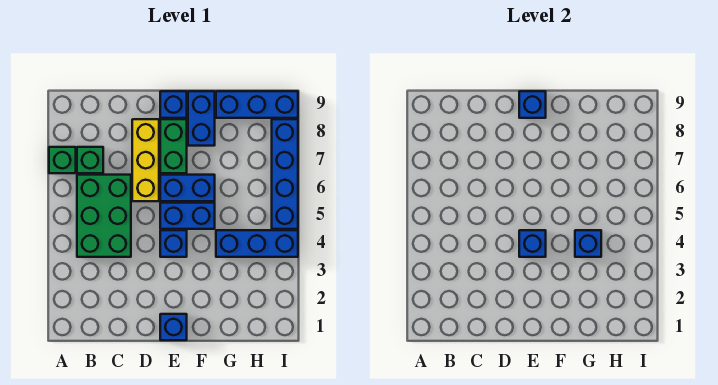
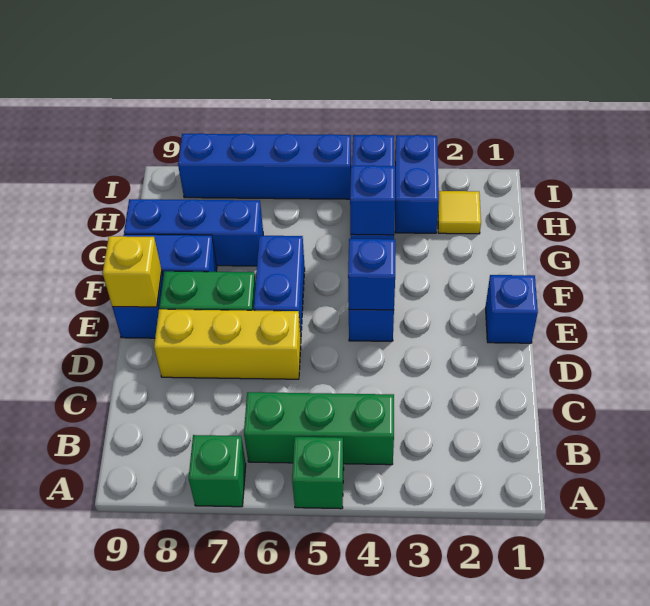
green 2x3 brick [77,175,131,257] -> green 1x3 brick [244,392,394,465]
green 1x1 brick [77,147,103,173] -> green 1x1 brick moved to [292,437,344,509]
blue 1x2 brick [160,203,215,229] -> blue 1x2 brick moved to [395,135,439,233]
blue 1x1 brick [519,91,546,118] -> yellow 1x1 brick [103,236,162,307]
blue 1x3 brick [216,91,298,118] -> blue 1x3 brick turned to [124,199,263,266]
none -> yellow 1x1 tile [438,191,481,234]

